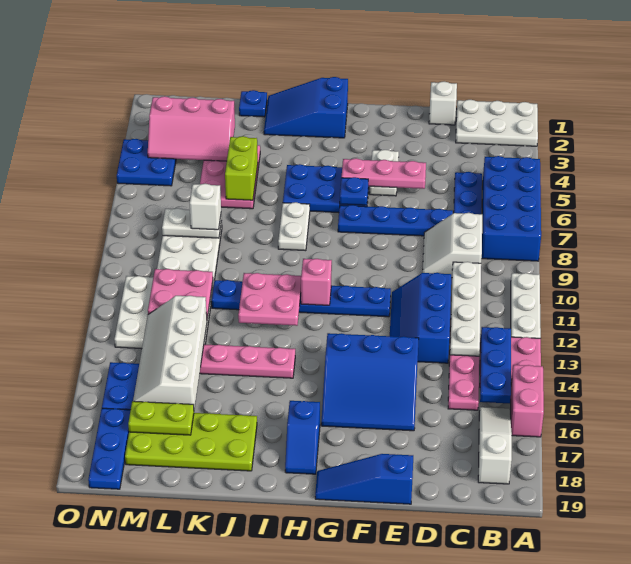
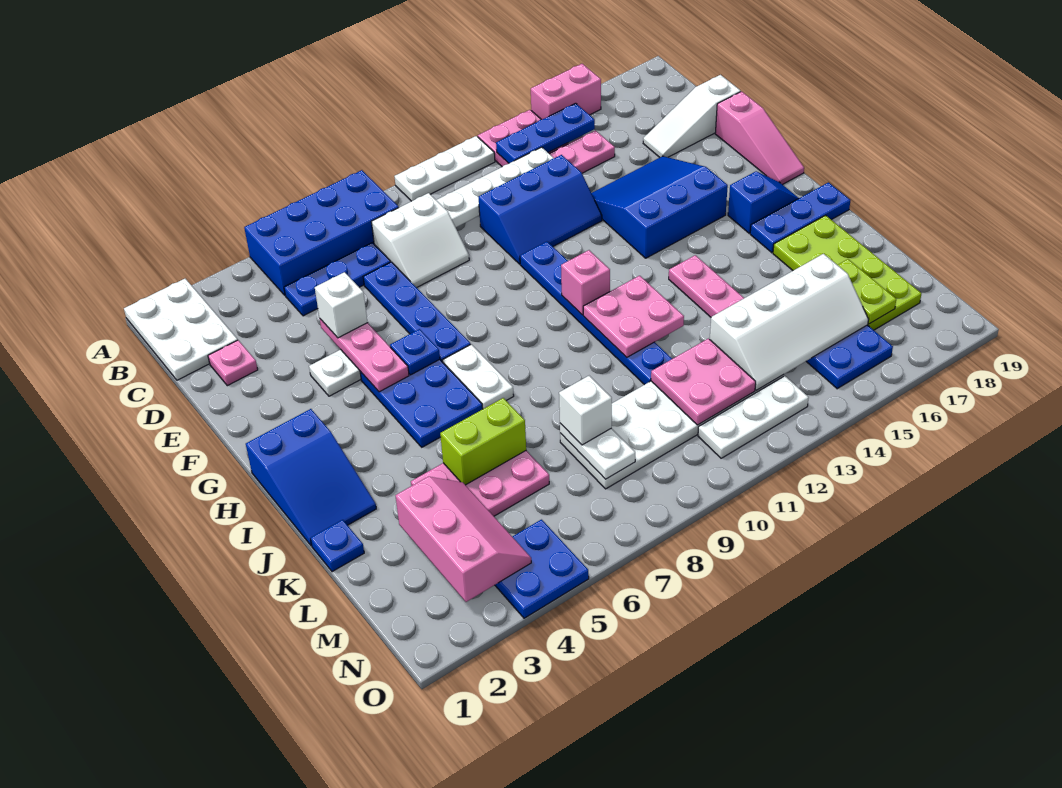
white 1x3 slope [478,407,512,484] -> white 1x3 slope moved to [643,75,741,157]
white 1x1 brick [429,82,457,125] -> white 1x1 brick moved to [315,272,368,338]
none -> pink 1x1 plate [208,340,258,386]
blue 3x3 slope [321,333,419,431] -> blue 3x3 slope turned to [591,156,728,258]
blue 1x3 slope [315,454,413,504] -> pink 1x3 slope [715,91,804,185]
white 1x2 plate [278,202,310,251] -> white 1x2 plate turned to [443,344,514,409]
blue 1x3 plate [88,408,130,489] -> blue 1x3 plate moved to [750,182,850,253]

